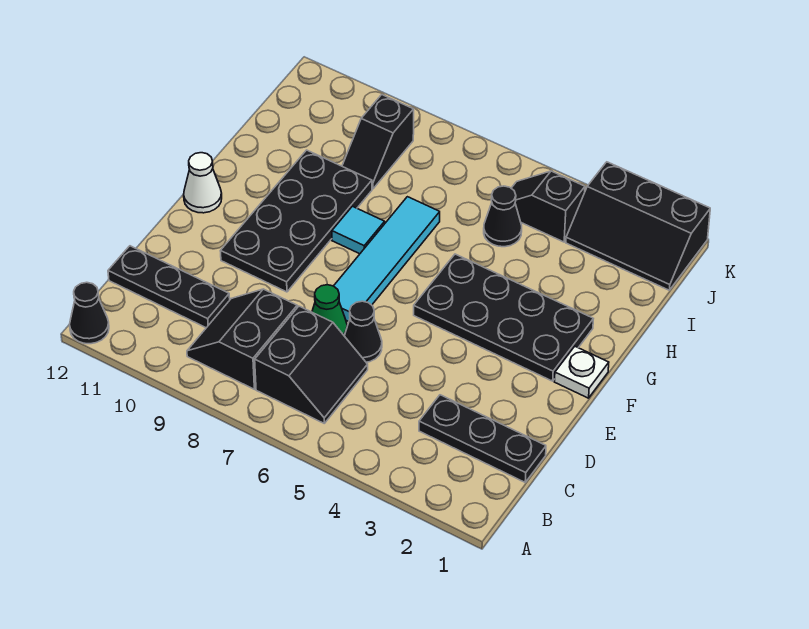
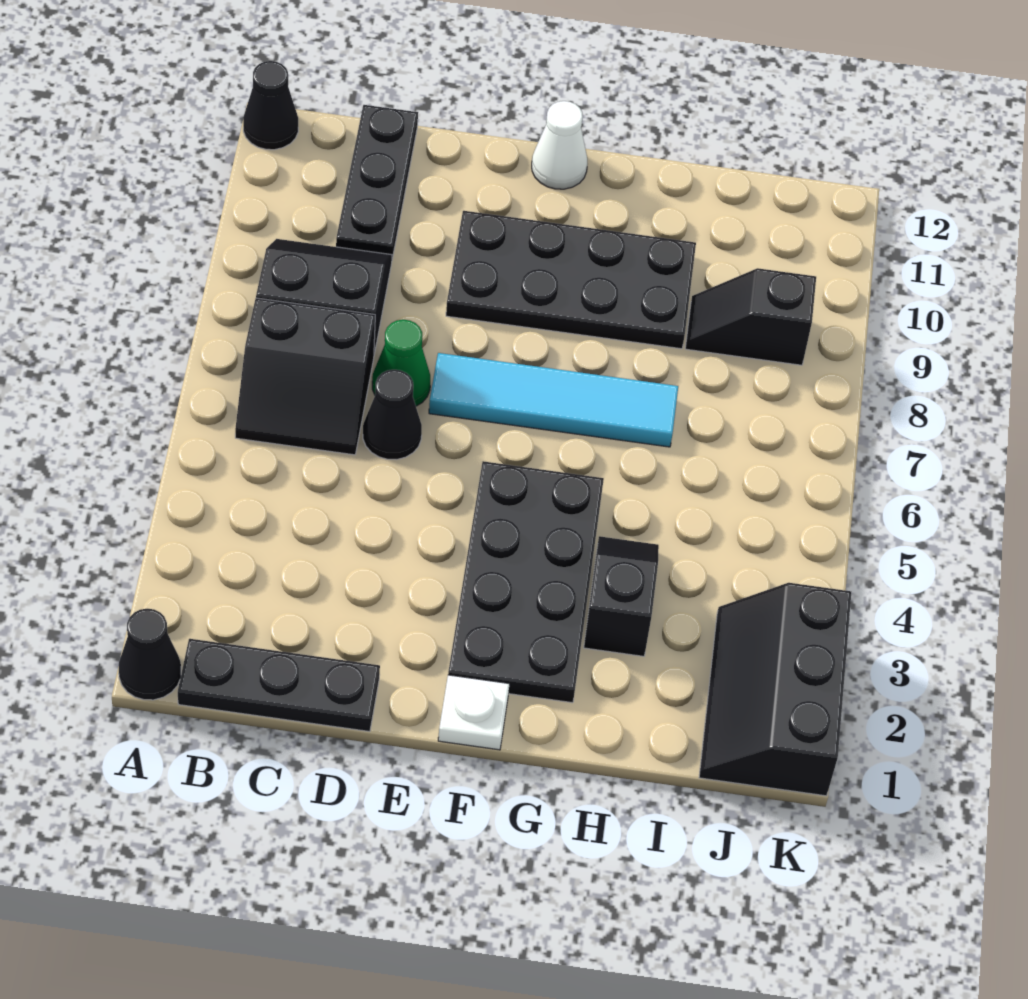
black 1x3 plate [419,395,546,482] -> black 1x3 plate turned to [178,639,380,732]
cyan 1x1 tile [332,206,385,254] -> none
black 1x1 cone [484,186,522,247] -> black 1x1 cone moved to [119,609,181,700]
black 1x2 slope [511,171,585,242] -> black 1x2 slope moved to [584,536,659,656]

